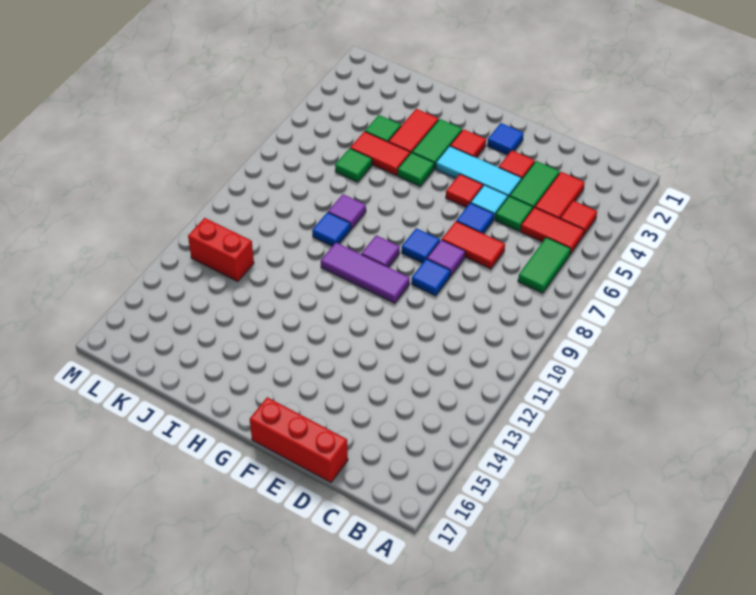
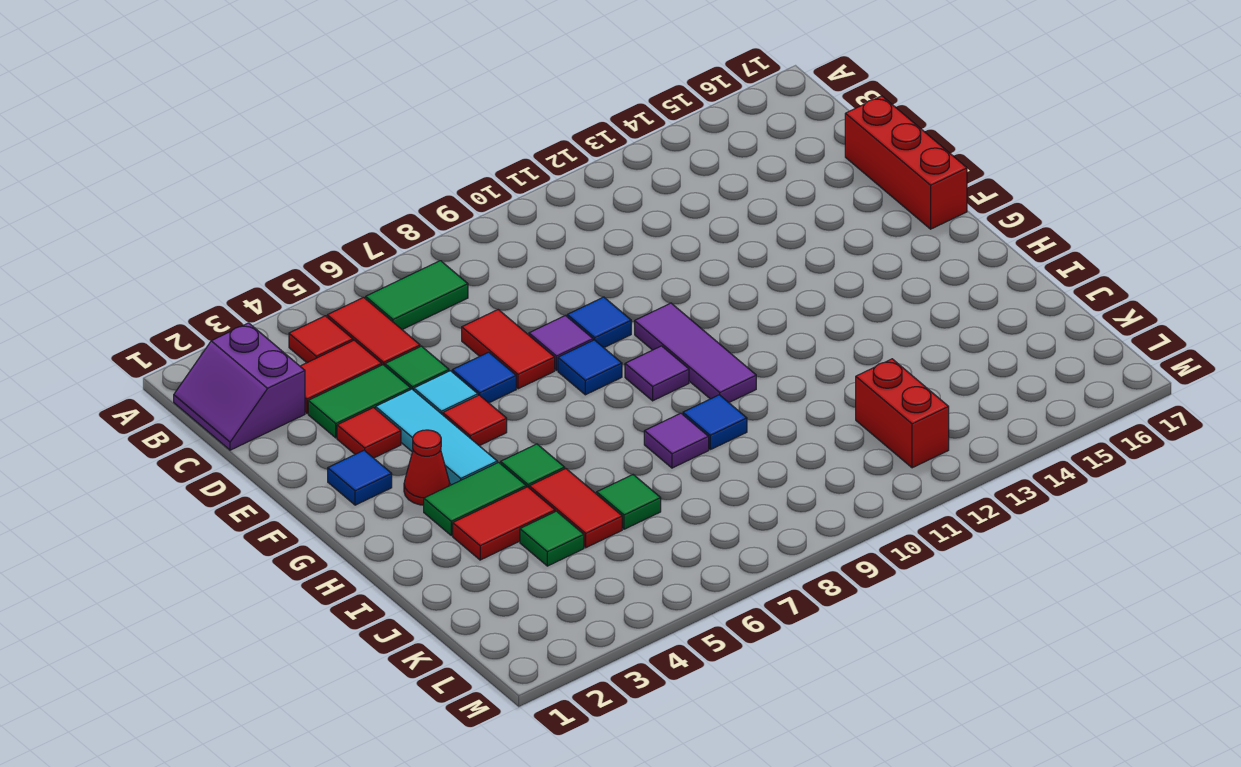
none -> purple 2x2 slope [174,323,305,450]
red 1x1 tile [450,129,486,158] -> red 1x1 cone [404,430,450,505]

